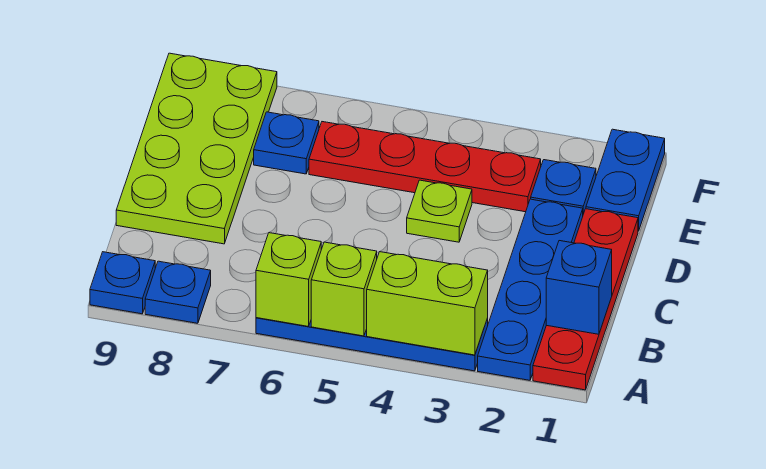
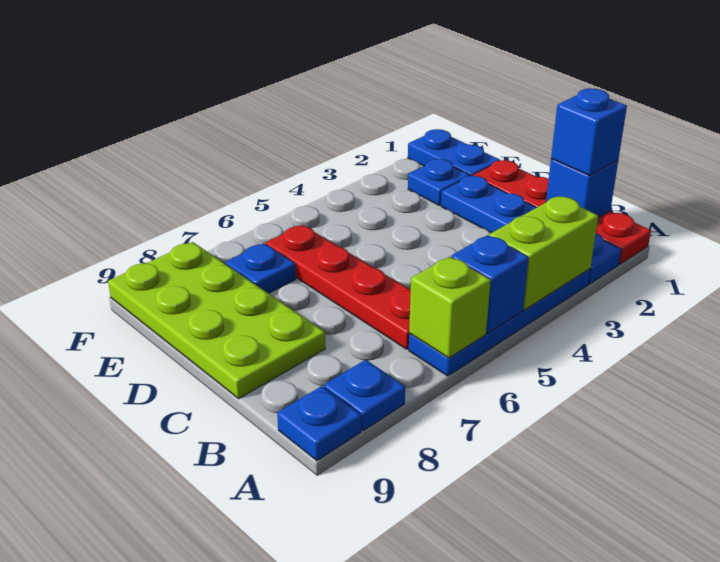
lime 1x1 brick [311,242,377,336] -> blue 1x1 brick [451,235,529,333]
none -> blue 1x1 brick [551,88,627,176]
lime 1x1 plate [407,180,472,242] -> none
red 1x4 plate [309,122,541,212] -> red 1x4 plate turned to [266,225,411,349]

